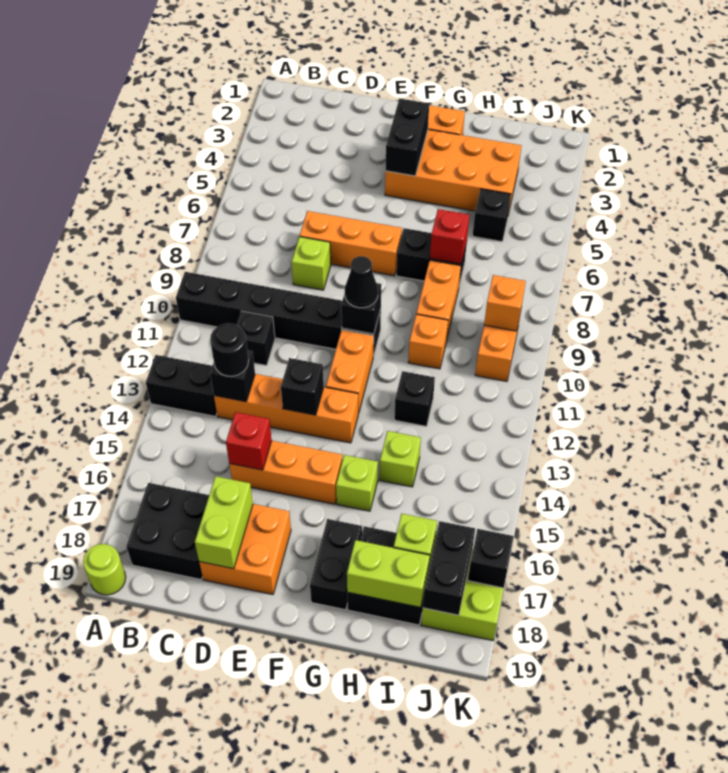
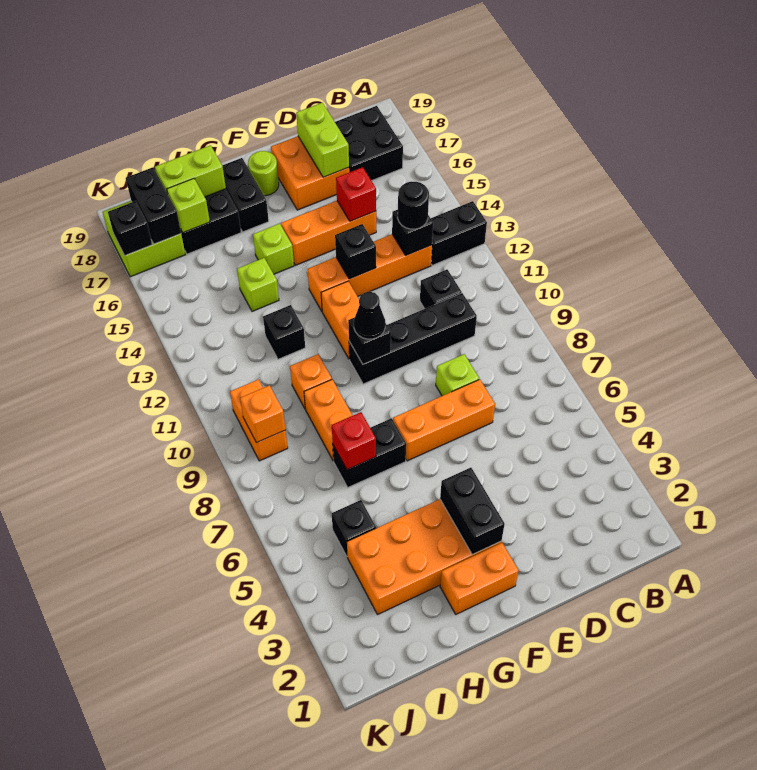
black 1x6 brick [176,272,381,356] -> black 1x4 brick [349,293,477,384]
lime 1x1 round brick [83,544,126,595] -> lime 1x1 round brick moved to [248,151,279,196]

